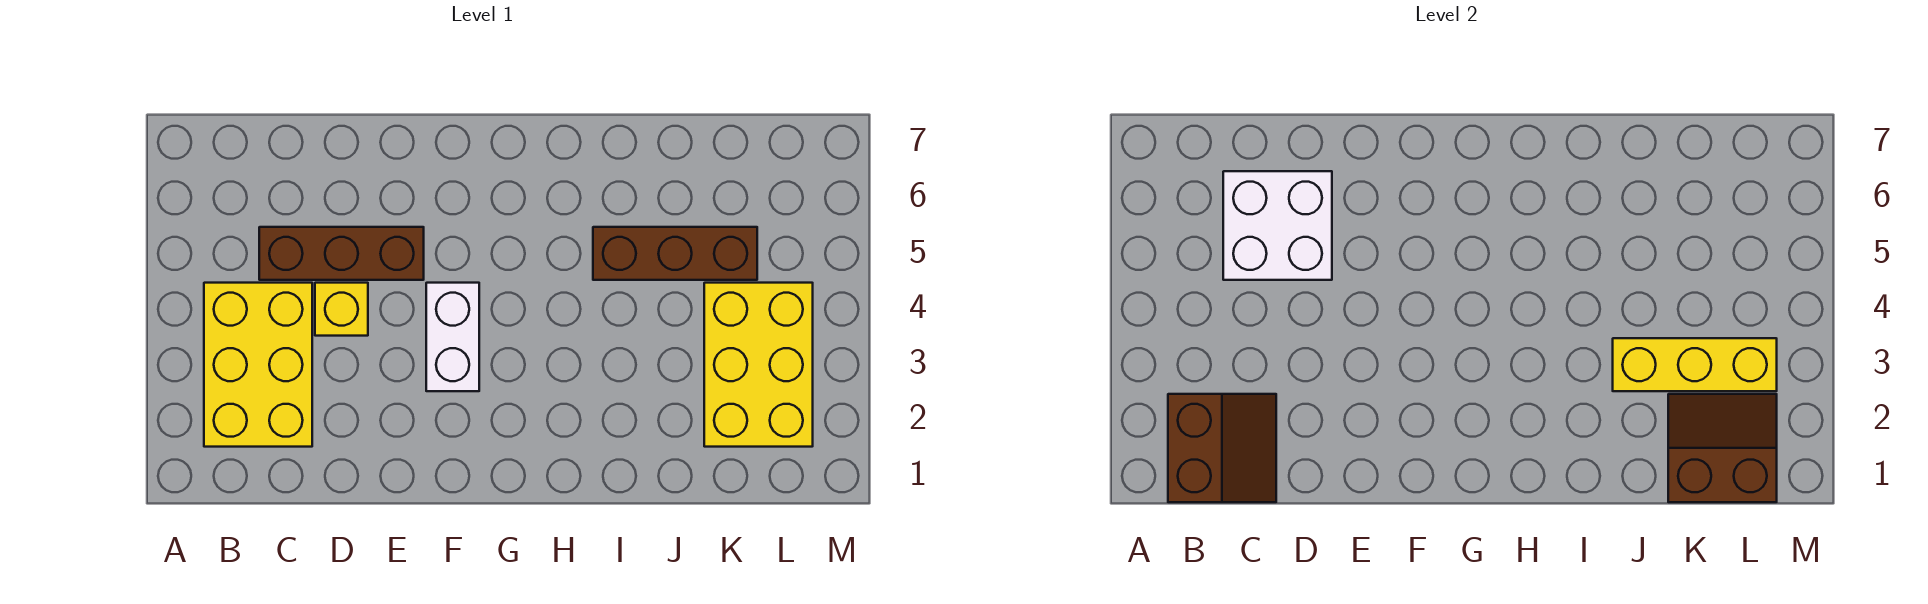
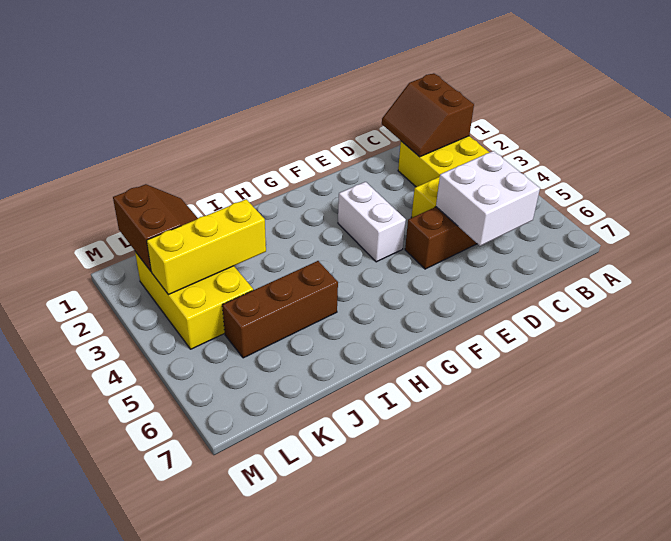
brown 2x2 slope [1668,394,1777,502] -> brown 2x2 slope turned to [113,184,198,271]

